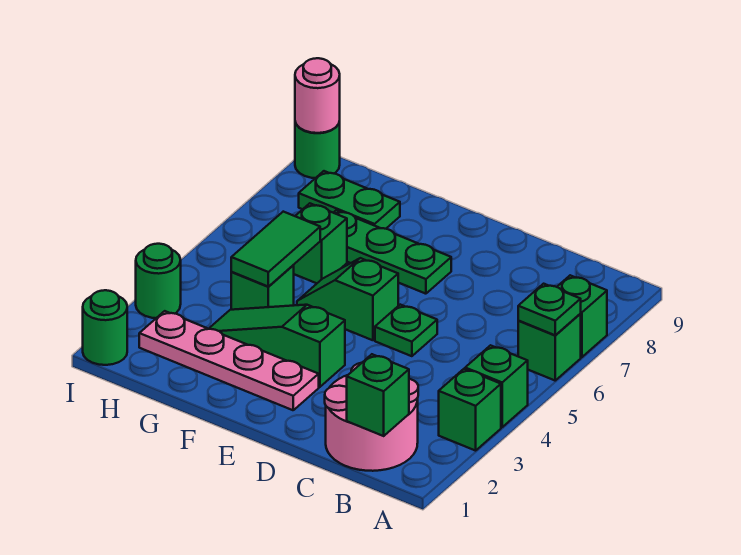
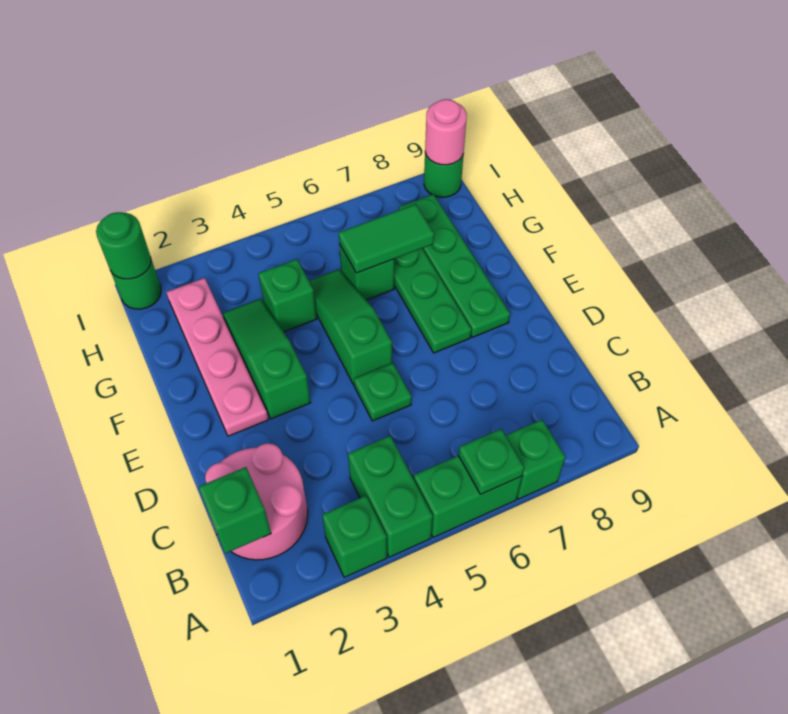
green 1x1 brick [465,345,528,427] -> green 1x2 brick [348,436,433,557]
green 1x1 brick [518,314,581,380] -> green 1x2 brick [414,456,522,537]
green 1x2 slope [297,258,398,340] -> green 1x3 slope [309,269,392,385]
green 1x2 tile [231,212,320,286] -> green 1x2 tile moved to [339,204,434,273]
green 1x2 plate [299,171,400,229] -> green 1x4 plate [399,194,510,337]
green 1x1 round brick [136,244,181,318] -> green 1x1 round brick moved to [96,212,151,279]

